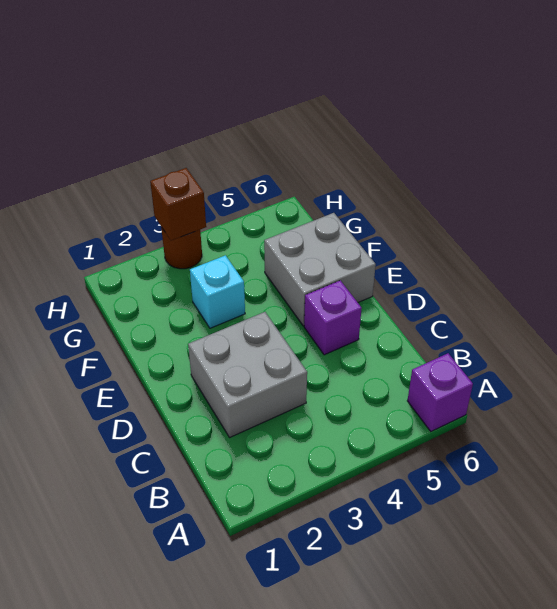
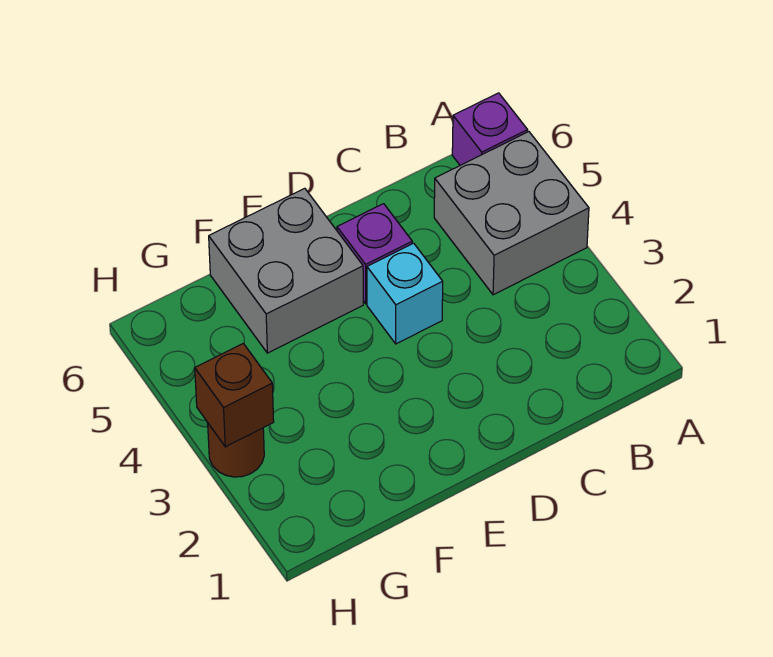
grey 2x2 brick [188,312,307,438] -> grey 2x2 brick moved to [434,132,589,295]
cyan 1x1 brick [190,255,245,328] -> cyan 1x1 brick moved to [367,243,443,344]

